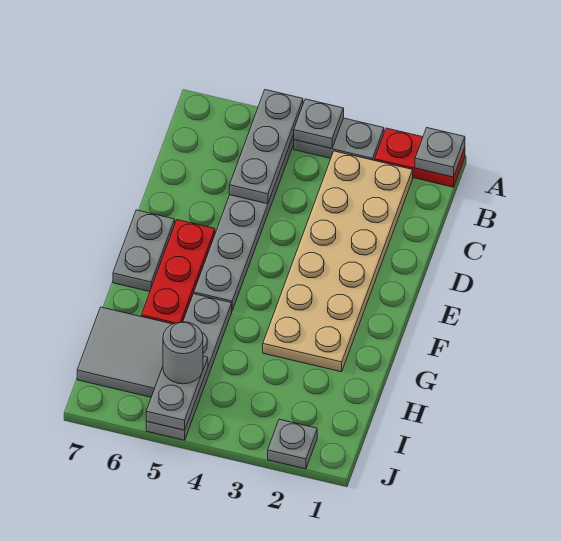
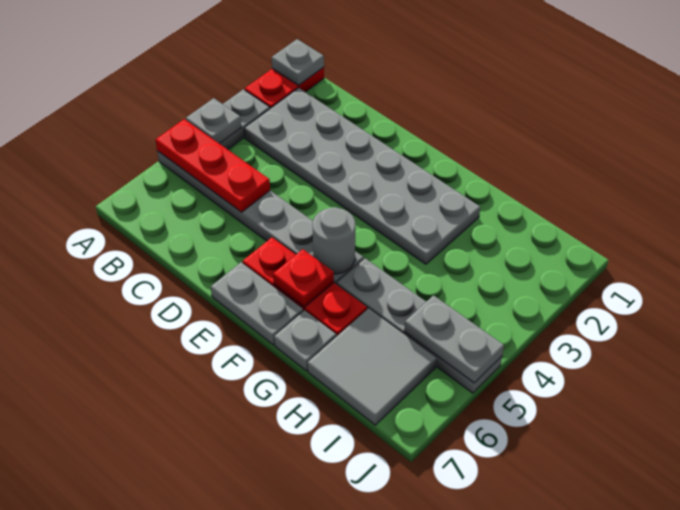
grey 1x3 plate [229,90,303,204] -> red 1x3 plate [156,119,270,212]
tan 2x6 plate [263,151,413,372] -> grey 2x6 plate [244,88,480,264]
none -> red 1x1 plate [273,249,334,307]
grey 1x1 round brick [163,322,203,384] -> grey 1x1 round brick moved to [313,208,355,274]
grey 1x1 plate [268,419,317,469] -> grey 1x1 plate moved to [274,310,336,371]

